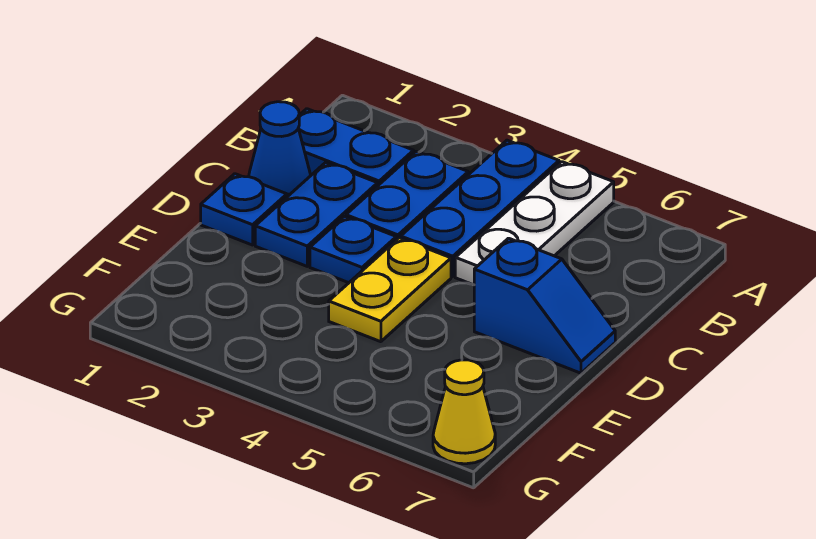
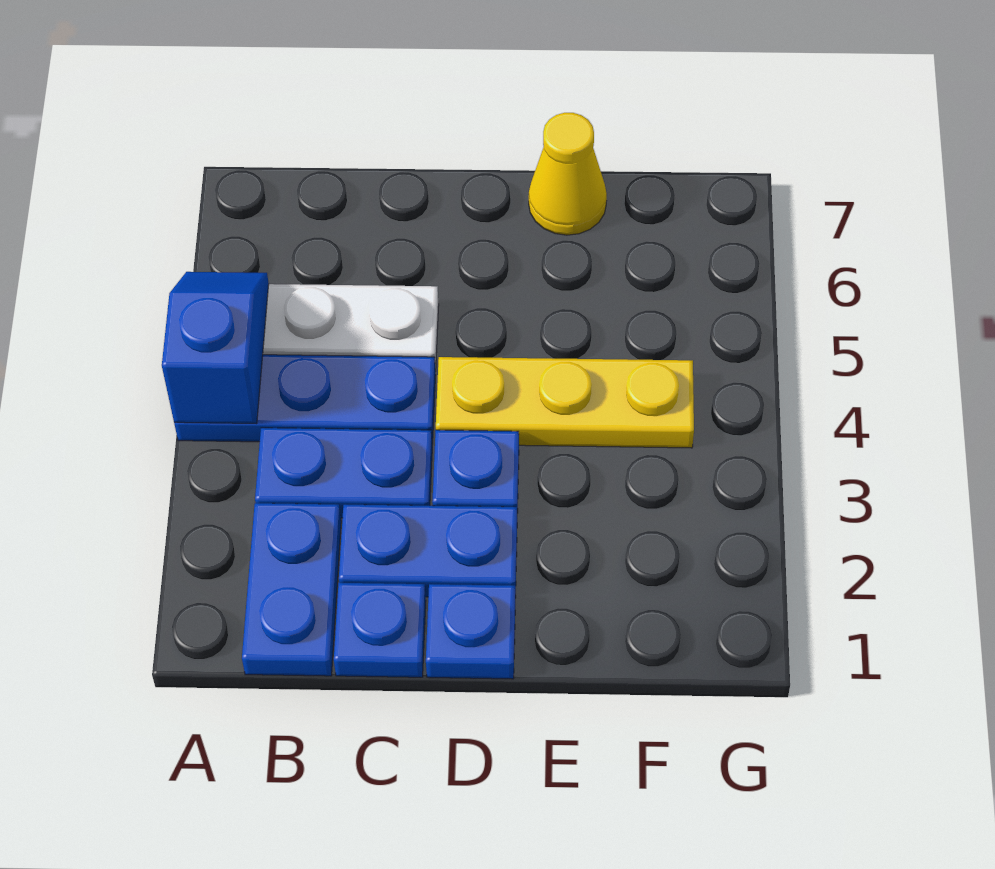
blue 1x1 cone [249,102,311,197] -> blue 1x1 plate [334,583,426,677]
yellow 1x2 plate [329,238,451,342] -> yellow 1x3 plate [436,357,694,448]
blue 1x2 slope [474,238,615,373] -> blue 1x2 slope moved to [162,272,269,424]
yellow 1x1 cone [433,360,495,464] -> yellow 1x1 cone moved to [529,113,607,235]

